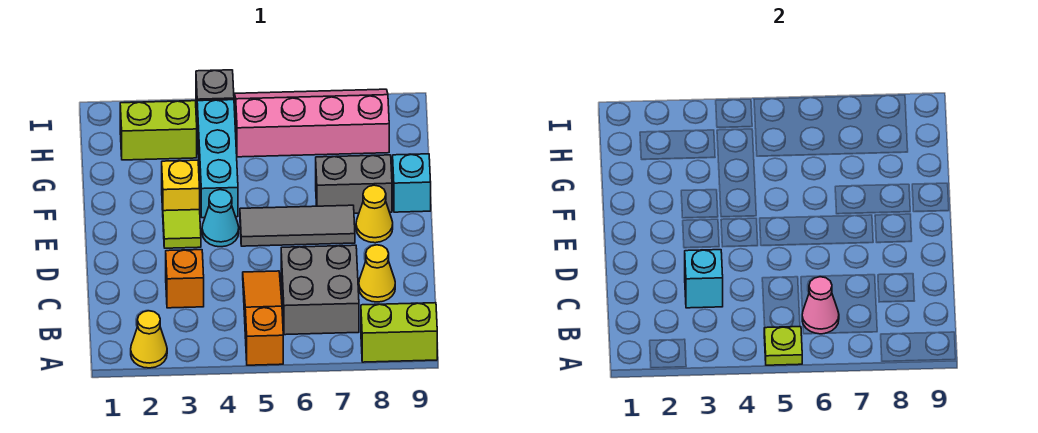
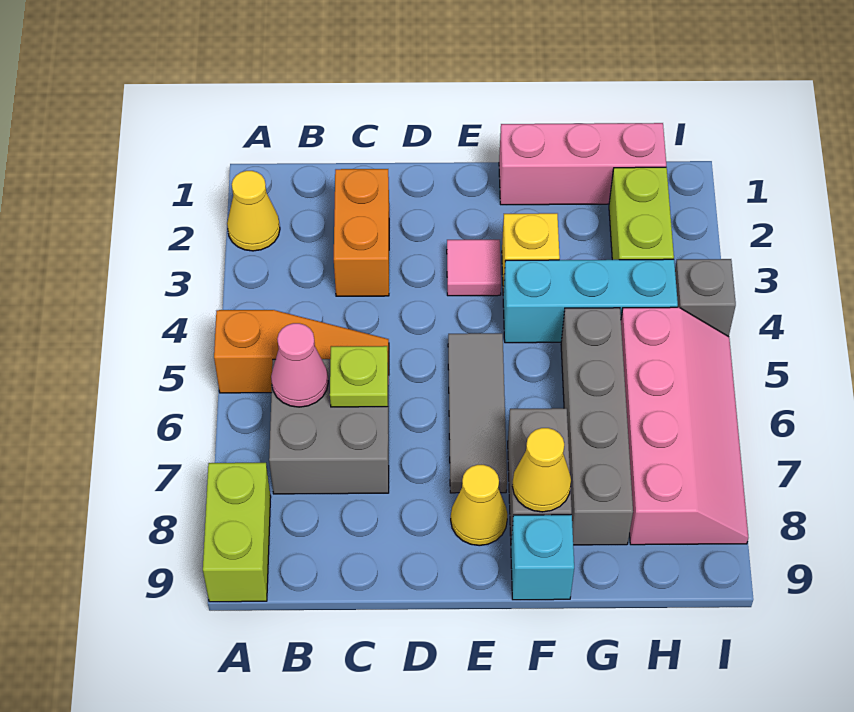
lime 1x1 plate [764,327,802,365] -> lime 1x1 plate moved to [330,346,388,407]
orange 1x1 brick [166,250,204,308] -> orange 1x2 brick [334,169,389,296]
cyan 1x1 brick [685,250,723,308] -> none
yellow 1x1 cone [359,245,395,302] -> yellow 1x1 cone moved to [512,428,571,512]
lime 1x1 tile [163,210,201,248] -> pink 1x1 tile [447,240,501,296]
cyan 1x1 cone [202,190,239,247] -> none
none -> pink 1x3 brick [499,123,666,205]
none -> grey 1x4 brick [561,308,633,545]

